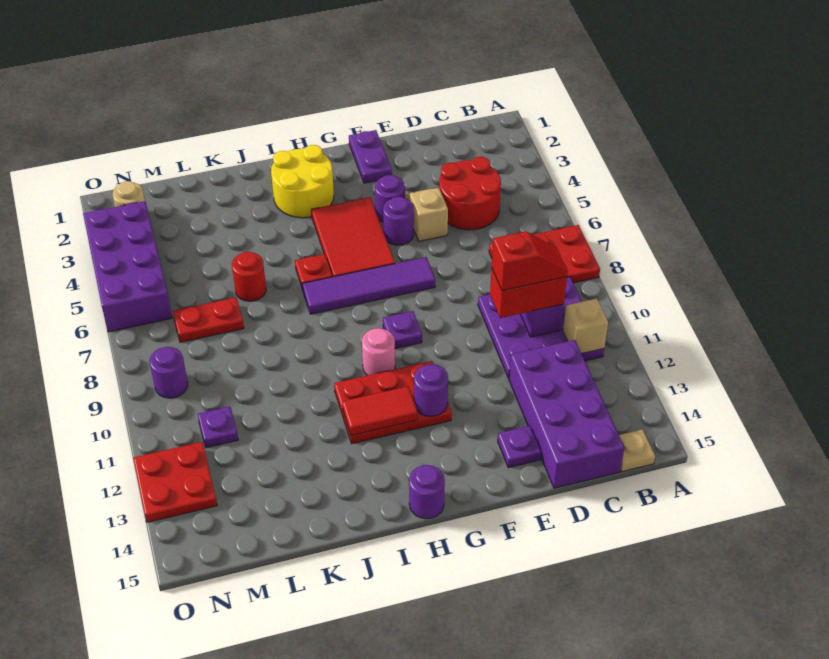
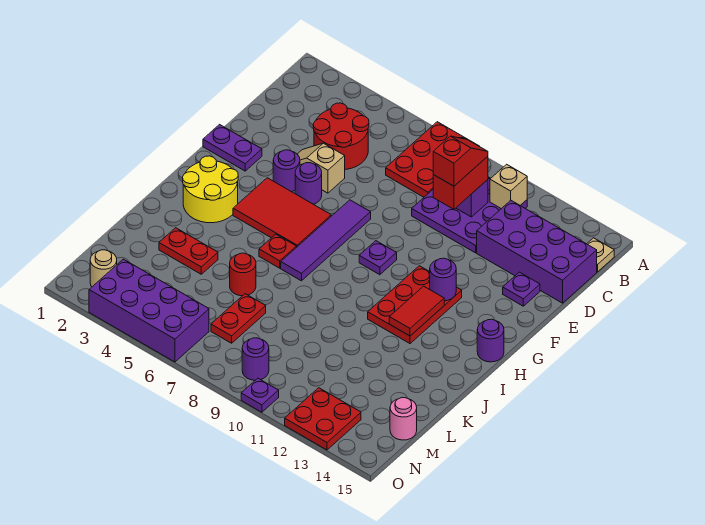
pink 1x1 round brick [362,328,395,375] -> pink 1x1 round brick moved to [390,398,417,440]
none -> red 1x2 plate [159,228,218,274]
purple 1x1 plate [198,406,238,448] -> purple 1x1 plate moved to [241,378,279,412]

